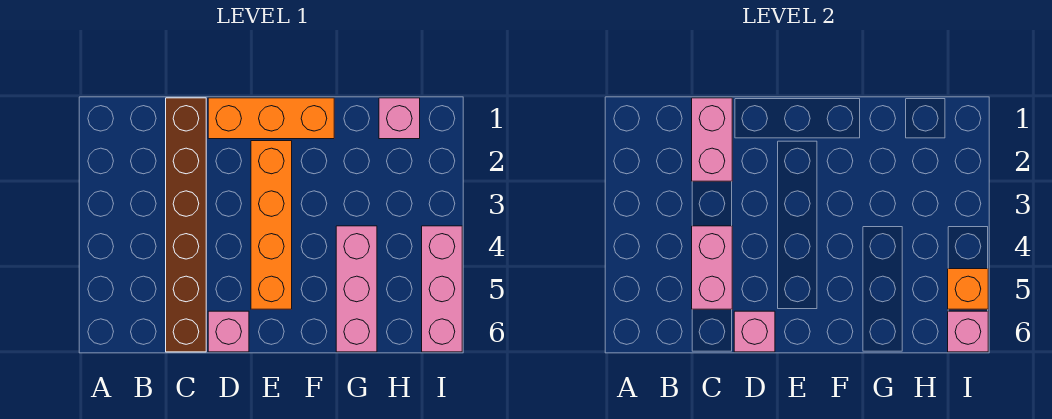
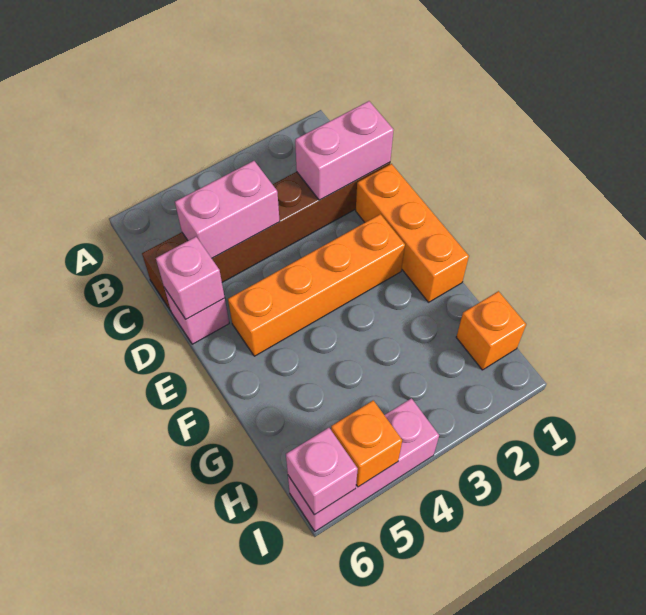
pink 1x3 brick [336,226,377,352] -> none
pink 1x1 brick [379,98,420,139] -> orange 1x1 brick [456,291,526,370]

